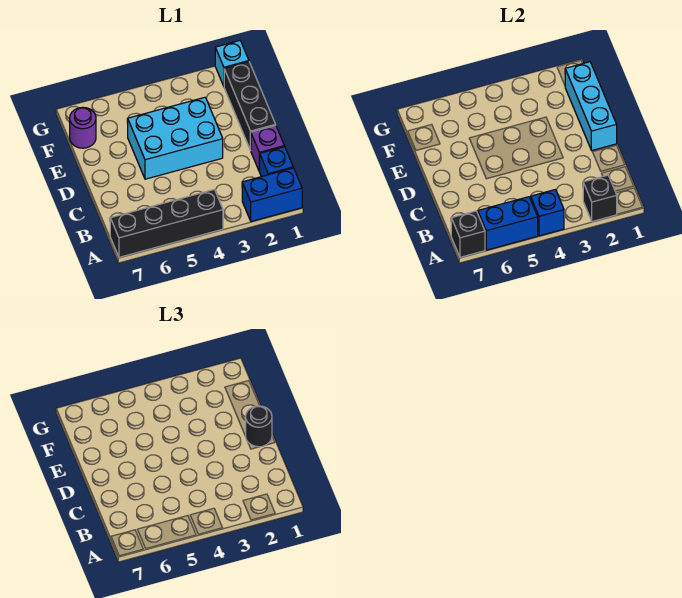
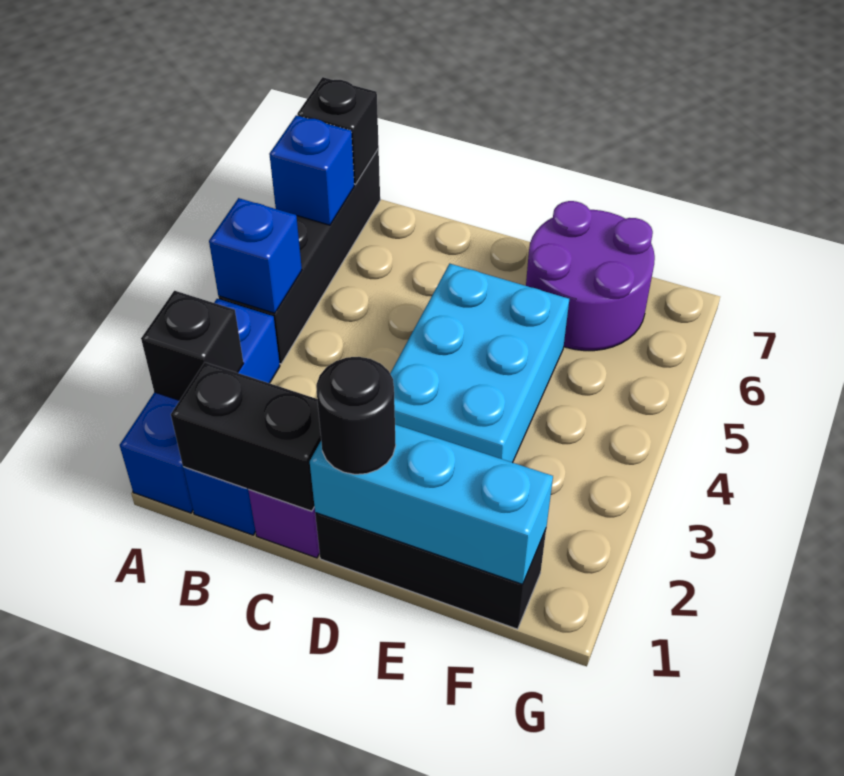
blue 1x2 brick [242,168,302,221] -> blue 1x3 brick [120,299,280,513]
blue 1x2 brick [478,197,538,250] -> blue 1x1 brick [269,115,354,225]
none -> black 1x2 brick [171,362,321,511]
purple 1x1 round brick [70,107,96,148] -> purple 2x2 round brick [526,201,655,351]
cyan 1x1 brick [215,41,249,86] -> none

